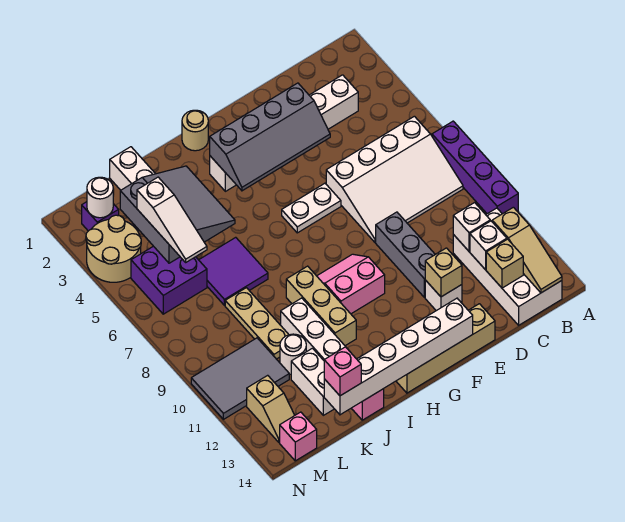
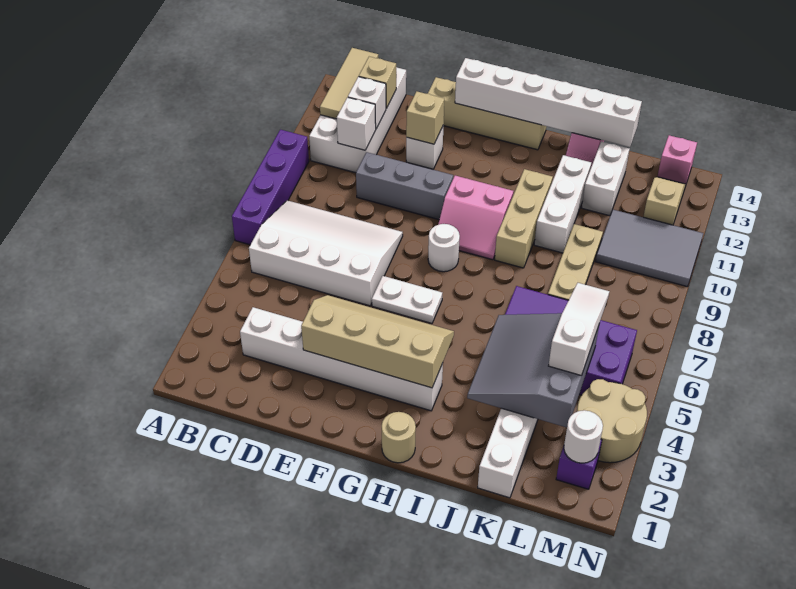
tan 1x3 slope [492,207,562,293] -> tan 1x3 tile [320,48,378,119]
grey 2x4 slope [210,83,330,191] -> tan 2x4 slope [301,295,454,388]
grey 1x3 brick [376,212,435,297] -> grey 1x3 brick turned to [356,152,453,220]
white 1x1 round brick [280,334,306,374] -> white 1x1 round brick moved to [428,224,460,272]
pink 1x1 brick [324,347,361,396] -> none

